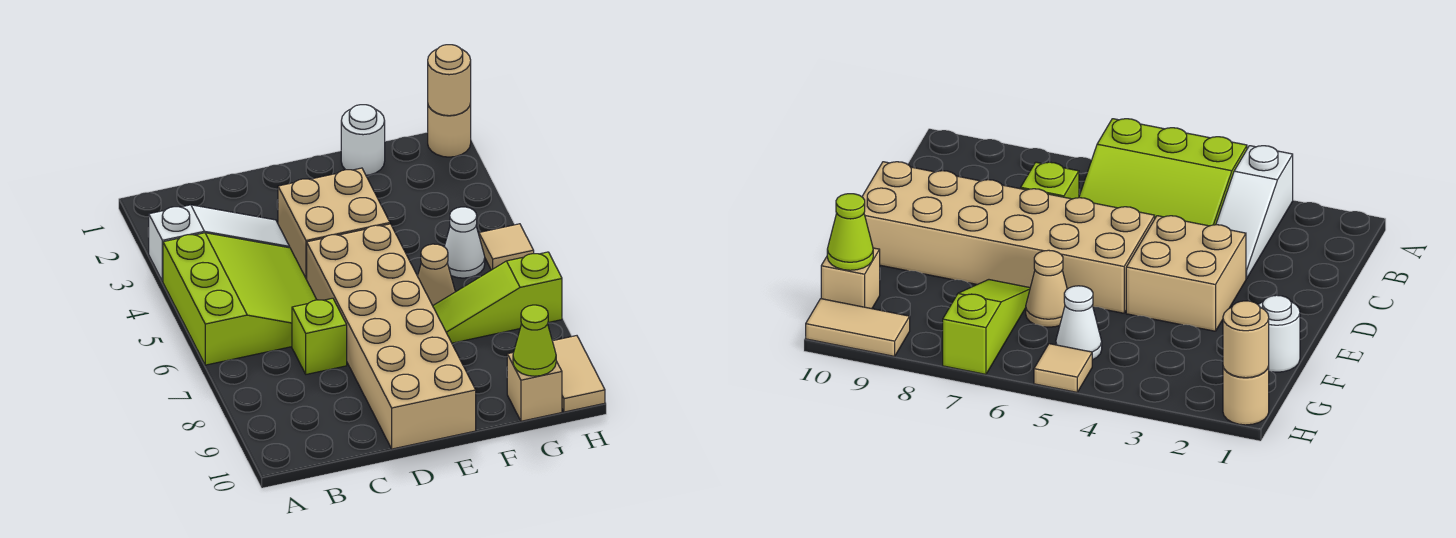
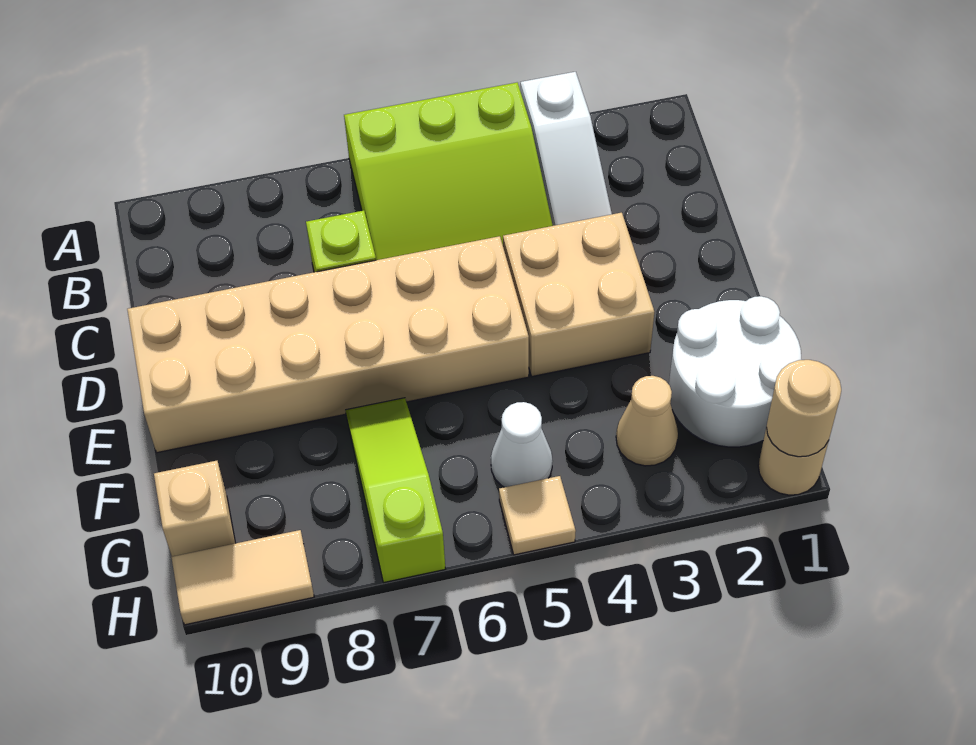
white 1x1 round brick [341,105,385,175] -> white 2x2 round brick [669,296,801,447]
tan 1x1 cone [418,244,455,306] -> tan 1x1 cone moved to [616,376,678,466]
lime 1x1 cone [513,305,556,376] -> none

